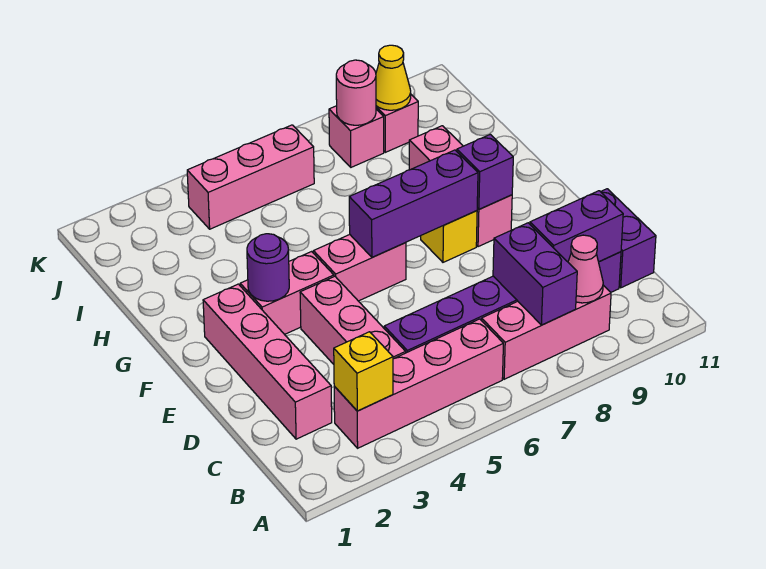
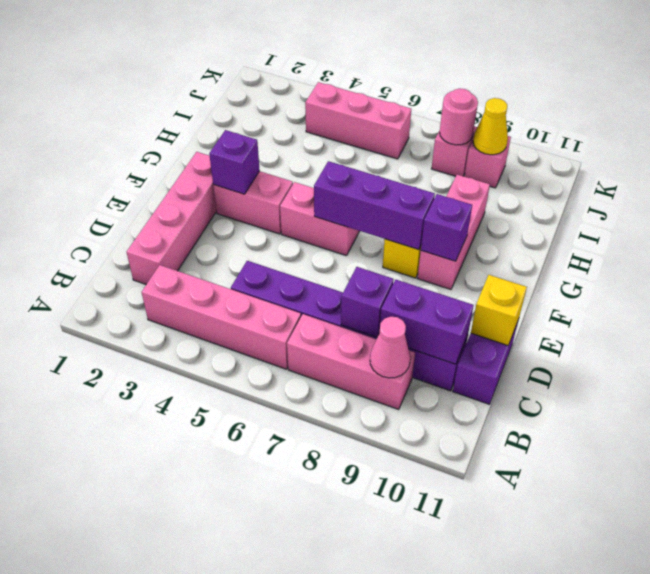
yellow 1x1 brick [334,332,393,411] -> yellow 1x1 brick moved to [471,275,527,345]
purple 1x2 brick [493,223,577,325] -> purple 1x1 brick [341,267,394,337]
pink 1x3 brick [300,276,406,364] -> none
purple 1x1 round brick [247,234,289,301] -> purple 1x1 brick [209,130,260,194]

